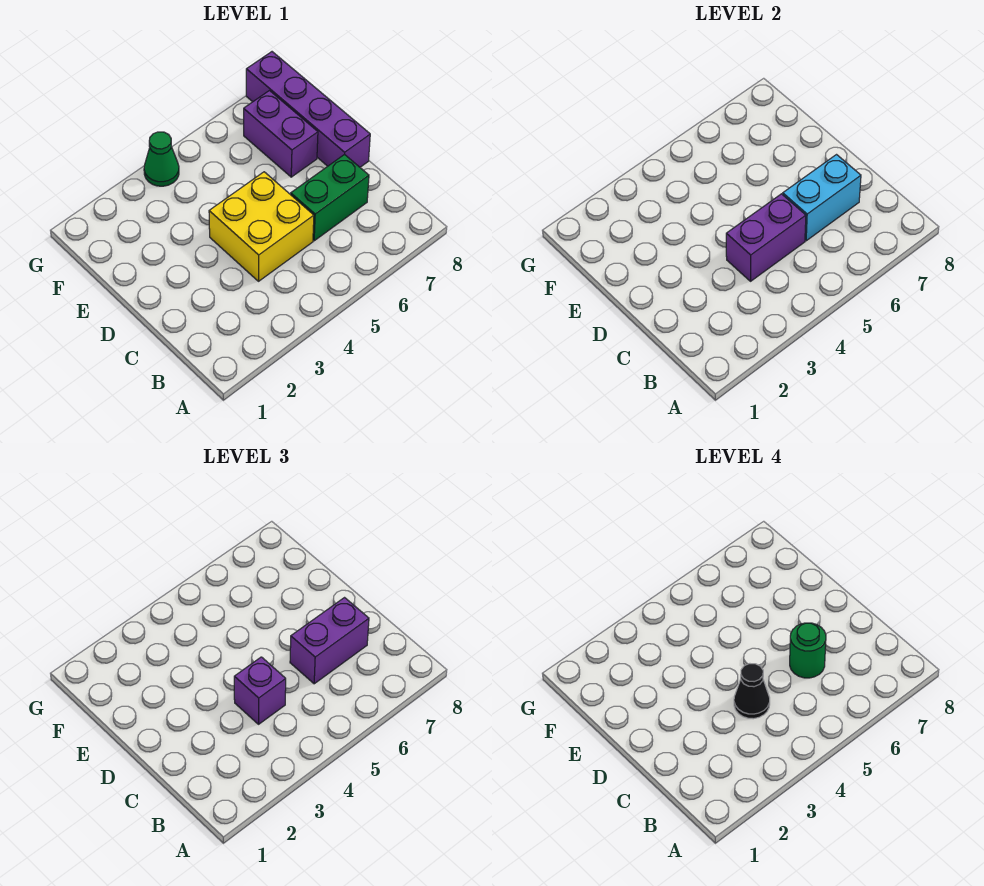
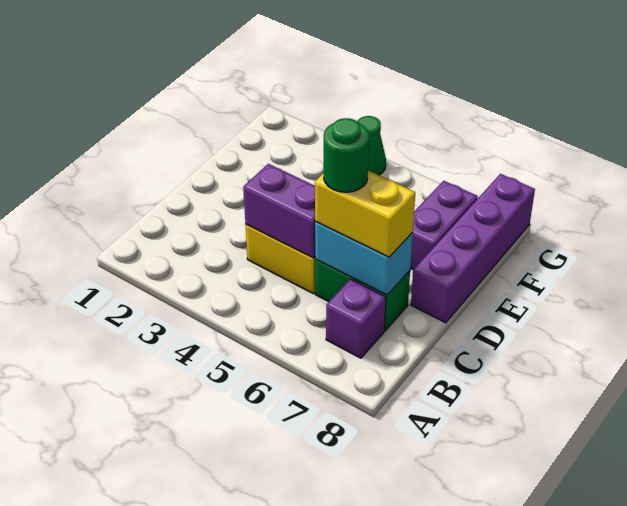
purple 1x1 brick [234,657,286,724] -> purple 1x1 brick moved to [326,279,386,358]
black 1x1 cone [734,664,770,719] -> none
purple 1x2 brick [290,598,369,684] -> yellow 1x2 brick [315,171,415,257]

